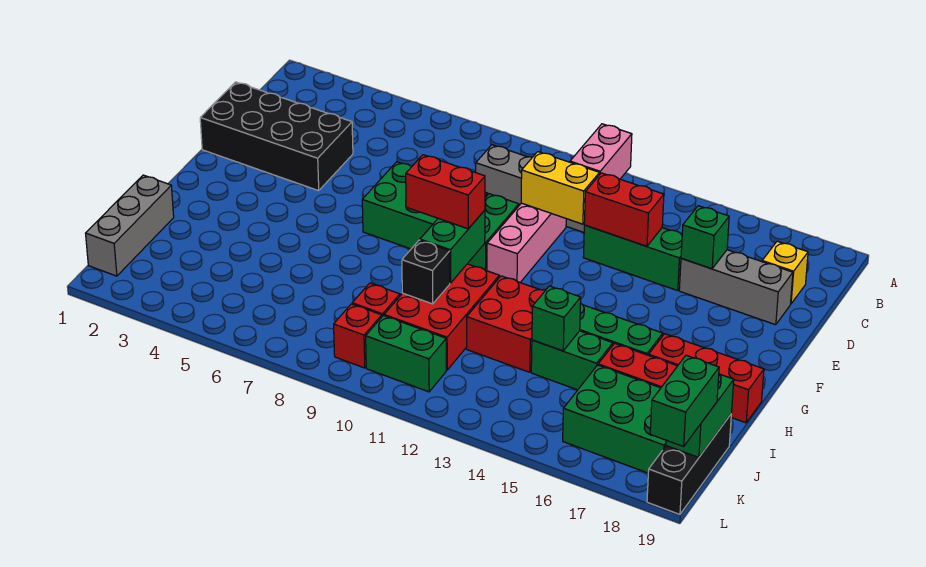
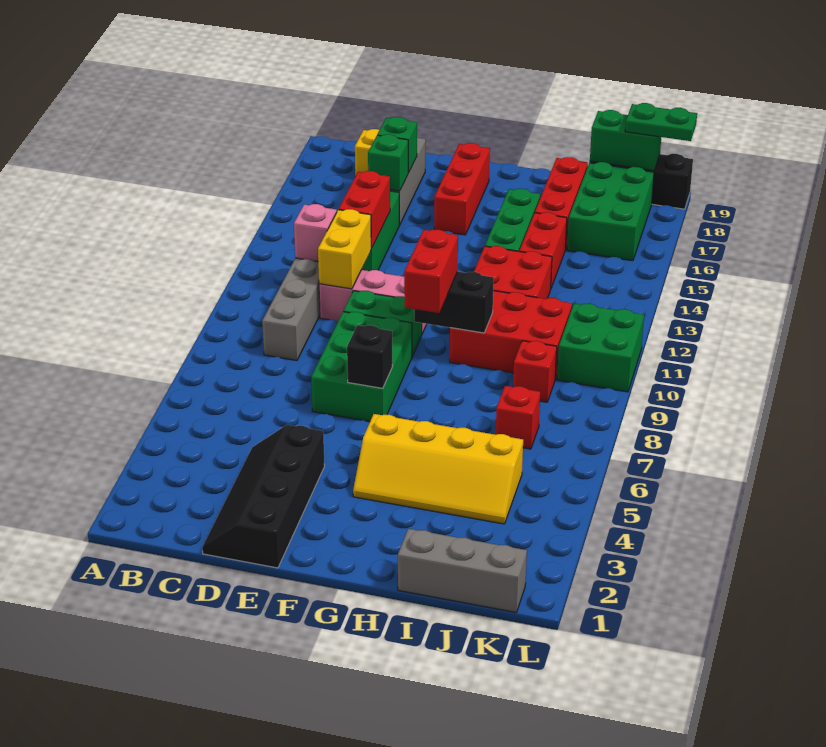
pink 1x2 brick [570,124,632,179] -> pink 1x1 brick [294,204,337,261]
black 2x4 brick [200,82,353,191] -> black 2x4 slope [202,425,325,568]
none -> yellow 2x4 slope [353,414,523,524]
green 1x2 brick [420,210,485,283] -> black 1x2 brick [414,272,494,333]
red 1x3 brick [649,334,764,423] -> red 1x3 brick moved to [434,143,490,235]
black 1x1 brick [402,240,450,304] -> black 1x1 brick moved to [347,325,393,388]
green 1x2 brick [531,331,613,390] -> red 1x2 brick [519,212,567,288]
green 1x1 brick [532,286,581,351] -> green 1x1 brick moved to [377,117,417,173]
red 1x1 brick [334,304,382,368] -> red 1x1 brick moved to [496,386,540,449]
green 1x2 brick [366,316,446,392] -> green 2x2 brick [557,303,644,392]
green 1x2 brick [650,355,719,446] -> green 1x2 plate [625,103,697,141]

